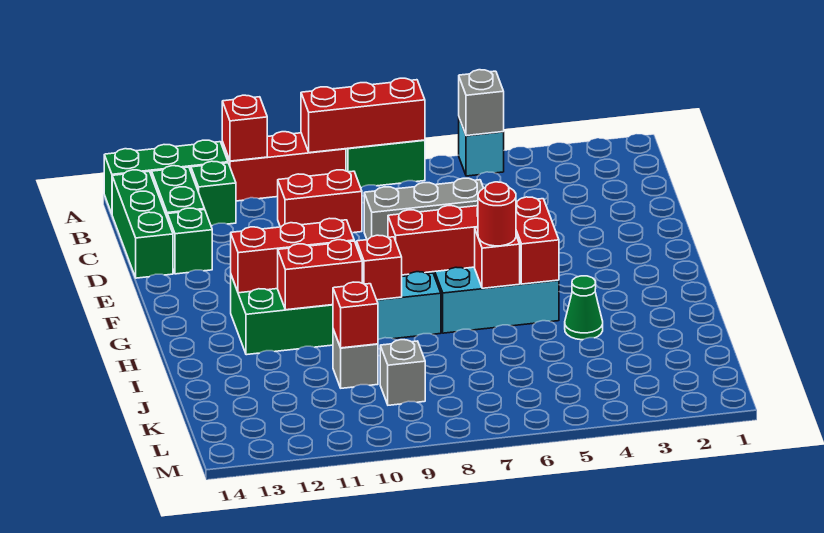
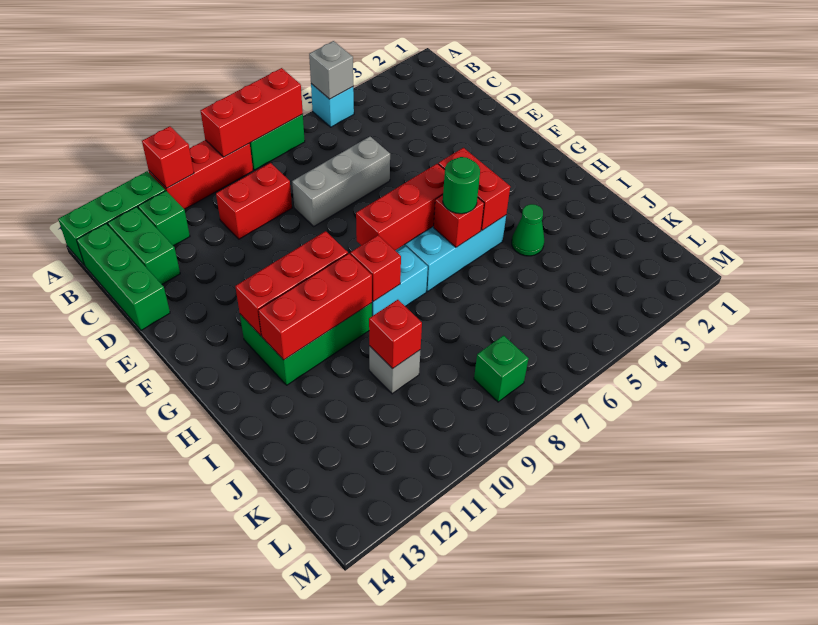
green 1x1 brick [167,208,212,274] -> green 1x1 brick moved to [474,336,529,402]
red 1x1 round brick [478,182,516,246] -> green 1x1 round brick [443,157,480,214]
red 1x2 brick [278,240,362,310] -> red 1x3 brick [258,253,372,360]
grey 1x1 brick [380,340,425,405] -> none

